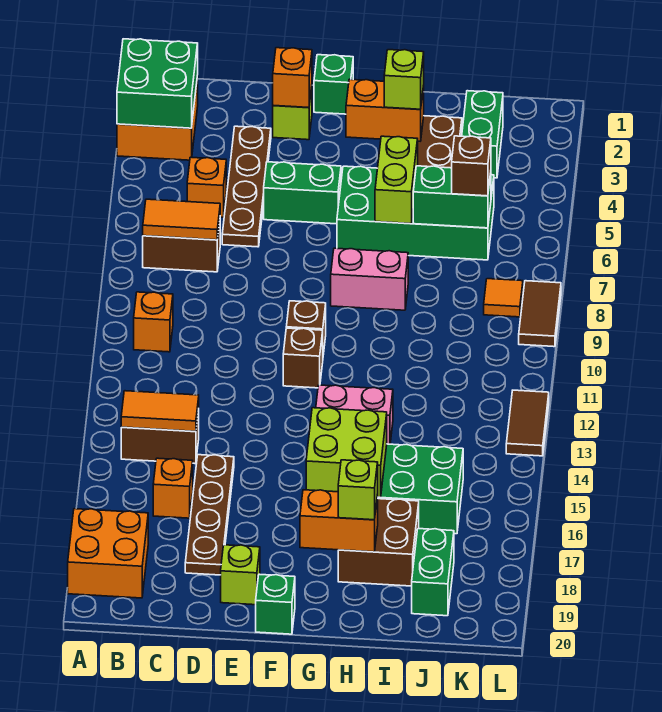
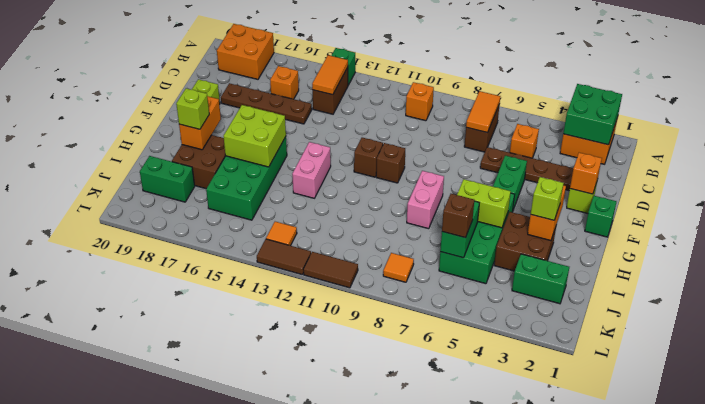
green 1x1 brick [256,574,295,634] -> green 1x1 brick moved to [331,48,355,85]
none -> orange 1x1 tile [266,222,297,246]
brown 1x2 tile [519,281,561,347] -> brown 1x2 tile moved to [303,252,358,288]

